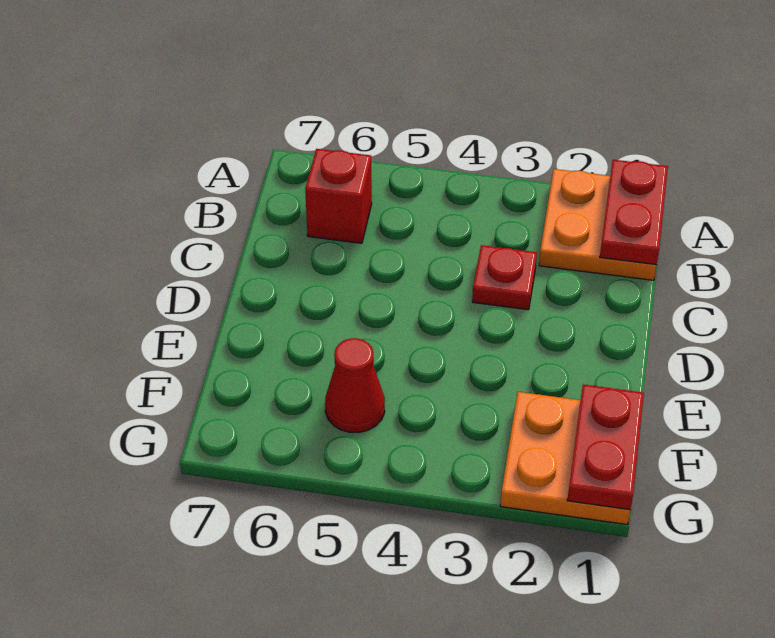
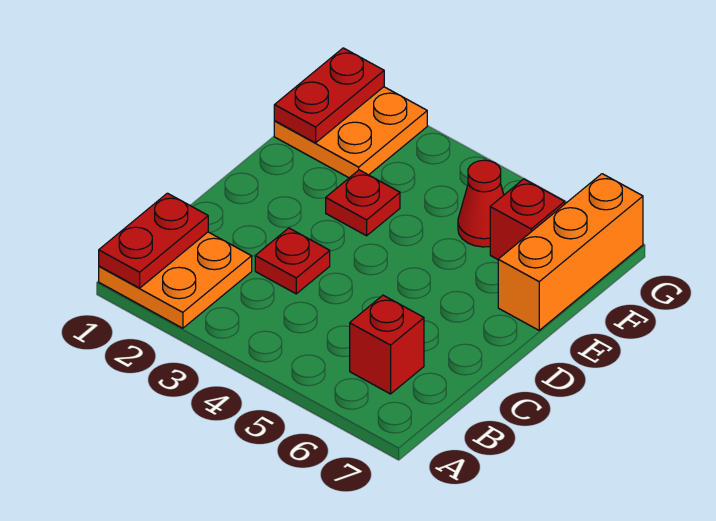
none -> red 1x1 plate [326,170,400,236]
none -> orange 1x3 brick [498,174,643,330]
none -> red 1x1 brick [490,179,565,259]

